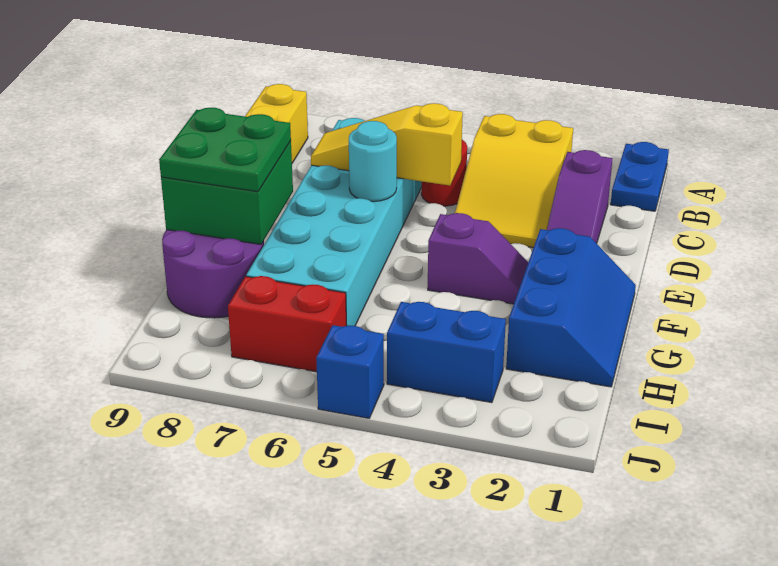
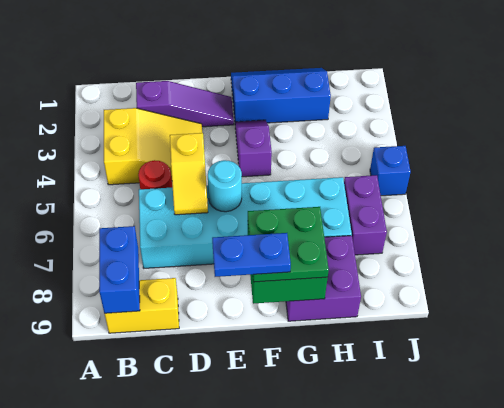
blue 1x2 plate [611,142,669,211] -> blue 1x2 plate moved to [212,233,291,277]
yellow 1x3 slope [311,103,463,186] -> yellow 1x2 slope [170,133,208,215]
purple 2x2 round brick [162,230,264,318] -> purple 2x2 brick [286,236,361,321]
blue 1x2 brick [387,302,506,403] -> blue 1x2 brick moved to [99,226,140,313]
red 1x2 brick [228,276,346,372] -> purple 1x2 brick [344,175,387,255]

